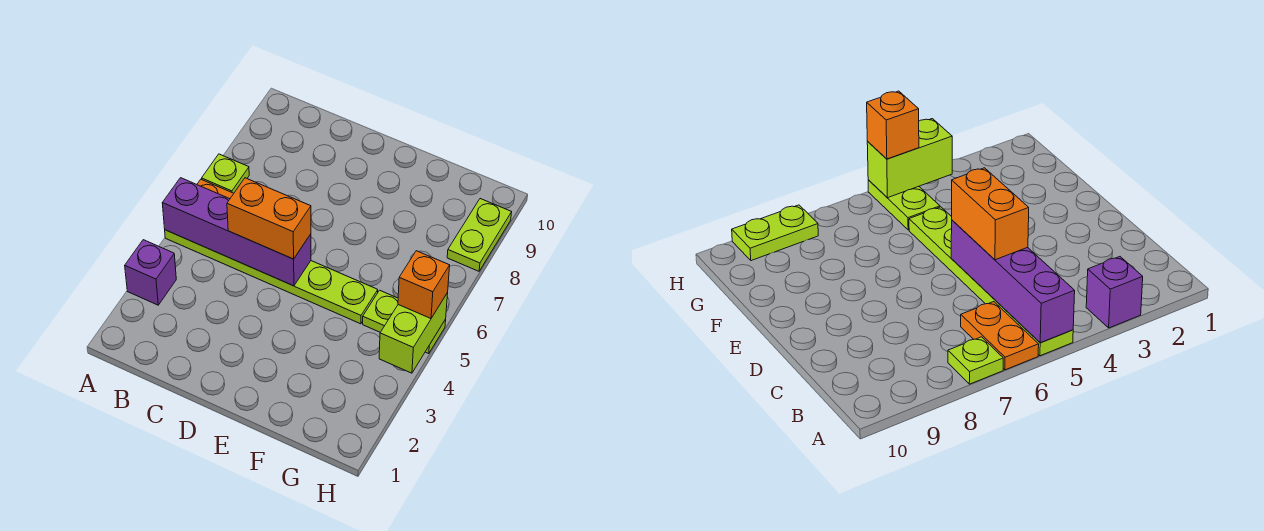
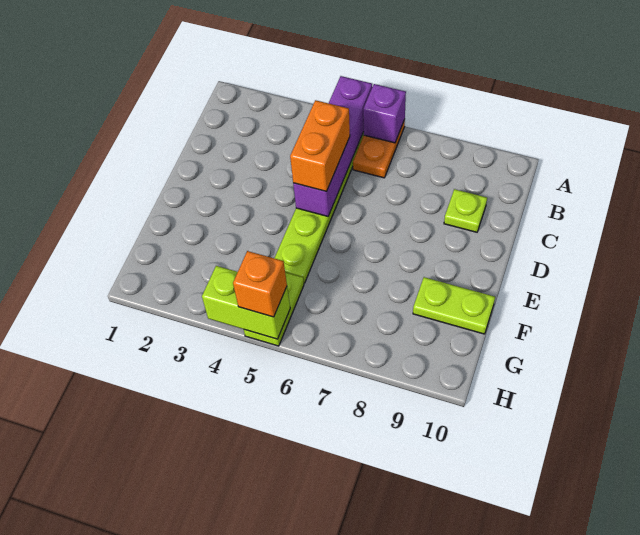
purple 1x1 brick [125,240,176,305] -> purple 1x1 brick moved to [363,84,406,143]
lime 1x1 plate [202,154,249,193] -> lime 1x1 plate moved to [444,189,487,232]
lime 1x2 plate [447,199,512,271] -> lime 1x2 plate moved to [413,277,495,334]

